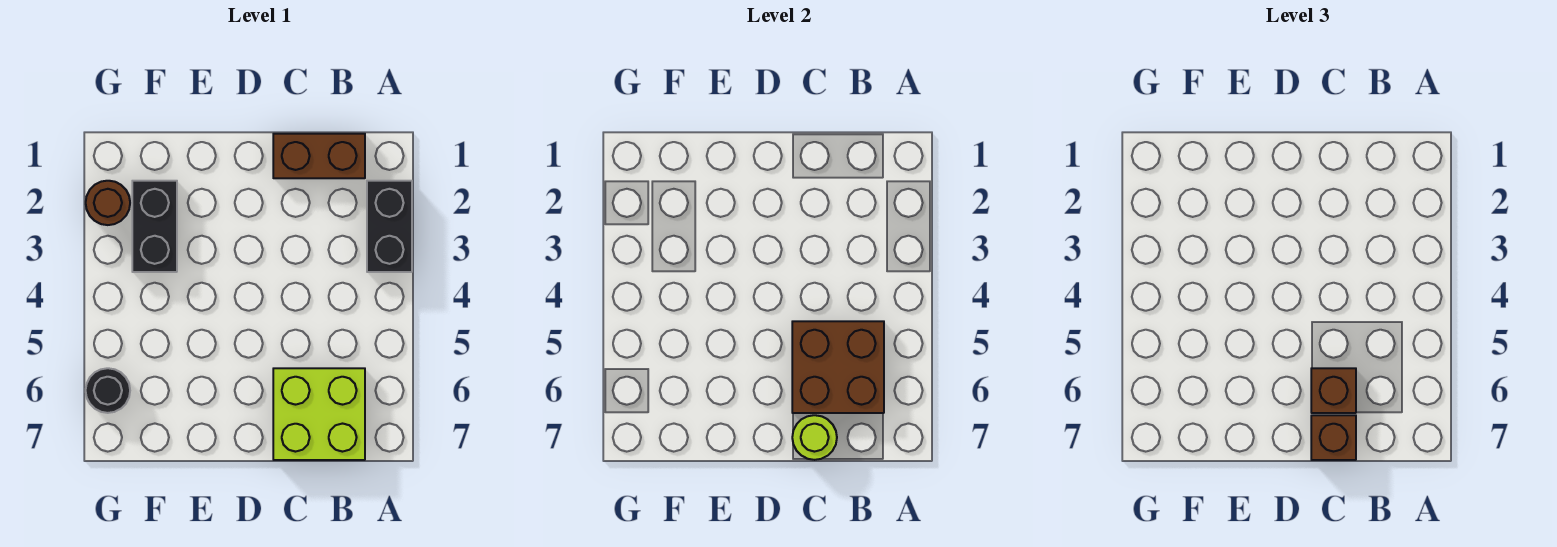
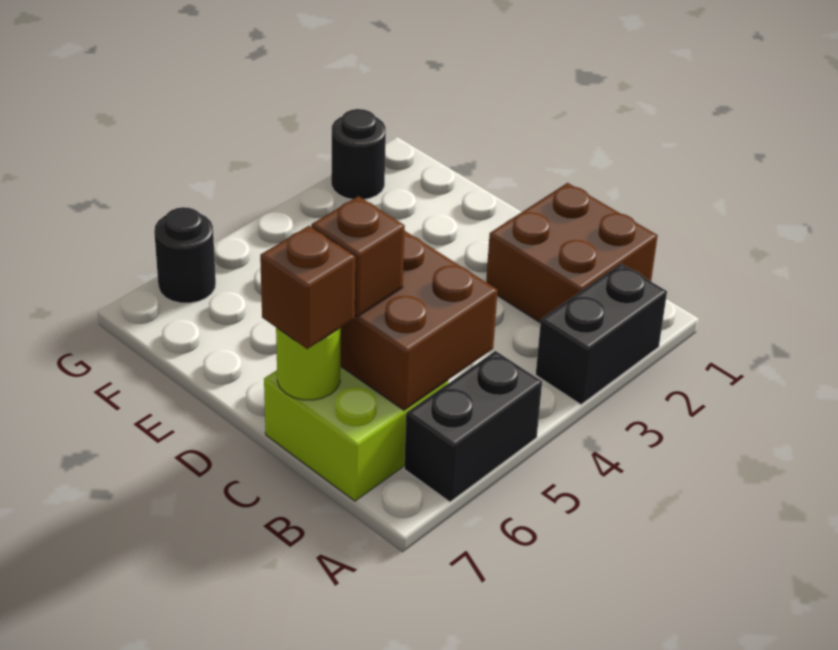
brown 1x2 brick [273,134,365,178] -> brown 2x2 brick [486,183,658,323]
black 1x2 brick [132,181,177,272] -> black 1x2 brick moved to [404,351,542,502]
brown 1x1 round brick [86,181,130,225] -> black 1x1 round brick [331,109,386,199]

